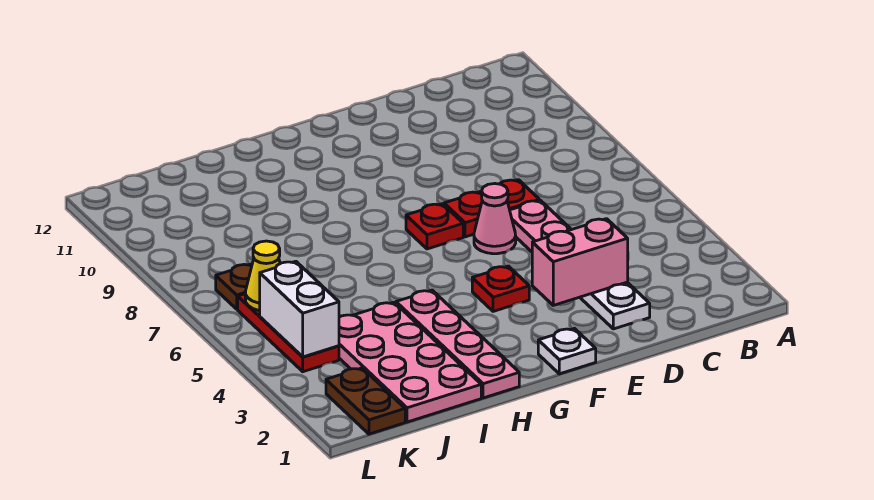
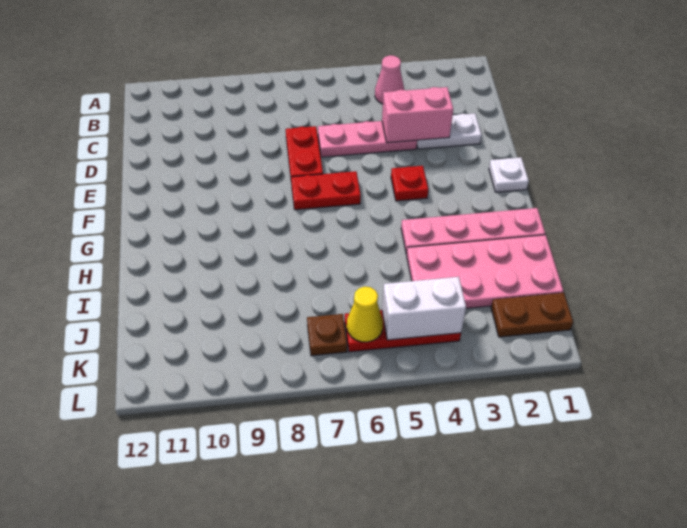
pink 1x2 brick [532,219,628,305] -> pink 1x2 brick turned to [382,87,453,143]
pink 1x1 cone [474,184,516,254] -> pink 1x1 cone moved to [375,55,404,104]
red 1x1 plate [406,204,463,249] -> red 1x2 plate [291,171,361,210]

